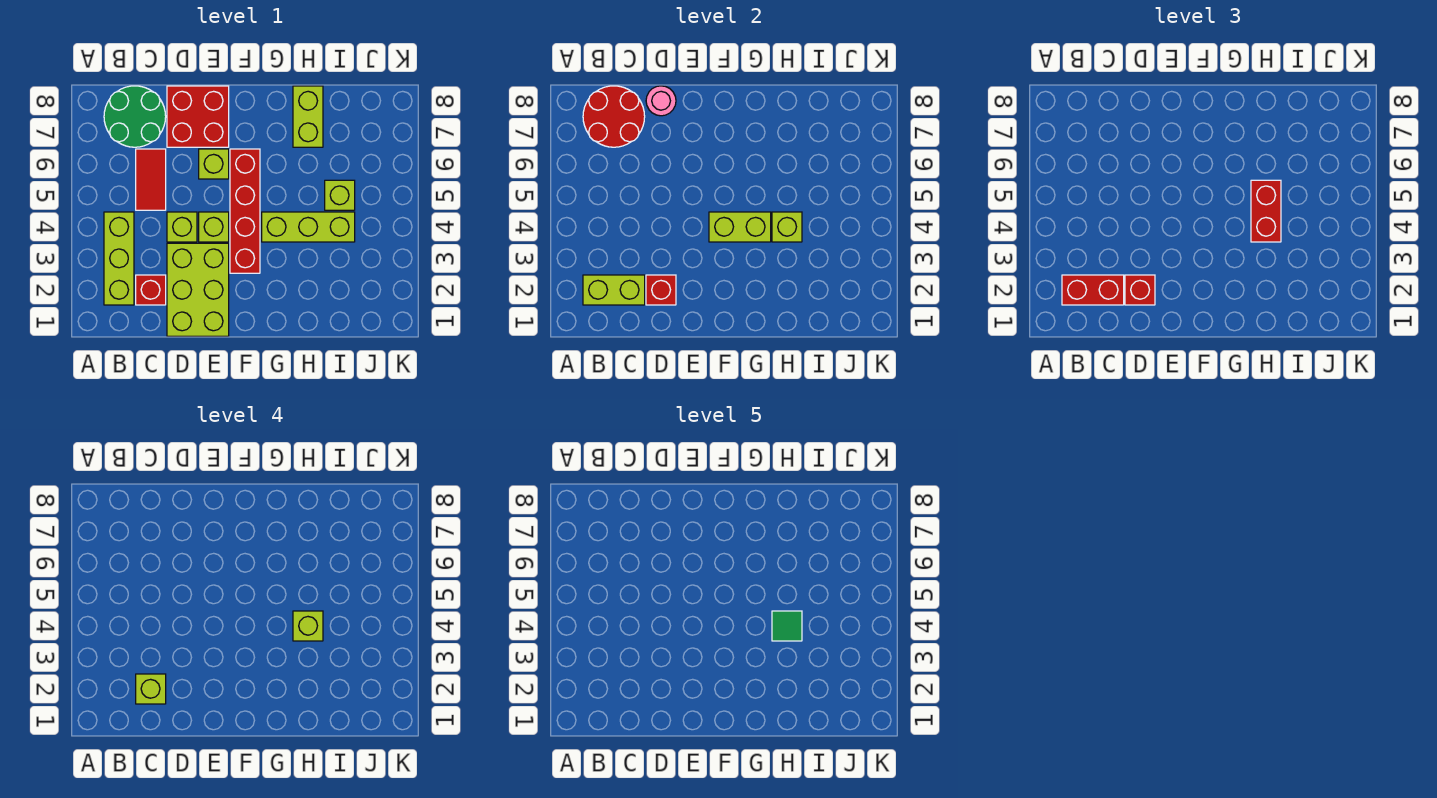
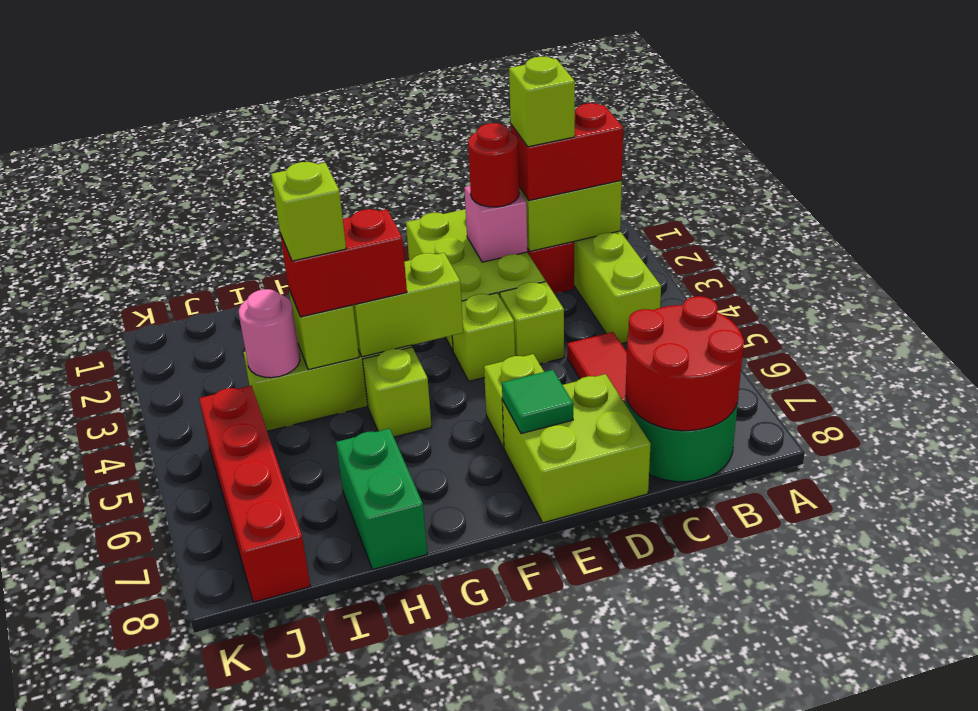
red 1x1 brick [646,275,676,305] -> pink 1x1 brick [464,186,527,262]
red 1x1 brick [1125,275,1155,305] -> red 1x1 round brick [468,123,519,207]
red 2x2 brick [167,86,229,147] -> lime 2x2 brick [502,374,651,523]
pink 1x1 round brick [646,86,676,116] -> pink 1x1 round brick moved to [239,289,300,378]
red 1x4 brick [230,149,260,273] -> red 1x4 brick moved to [199,386,310,602]
red 1x2 brick [1251,180,1281,242] -> red 1x2 brick turned to [280,209,407,317]
green 1x1 tile [772,611,802,641] -> green 1x1 tile moved to [502,370,573,434]
lime 1x2 brick [293,86,323,147] -> green 1x2 brick [336,428,427,569]
lime 1x1 brick [325,180,355,210] -> lime 1x1 brick moved to [362,347,432,437]

